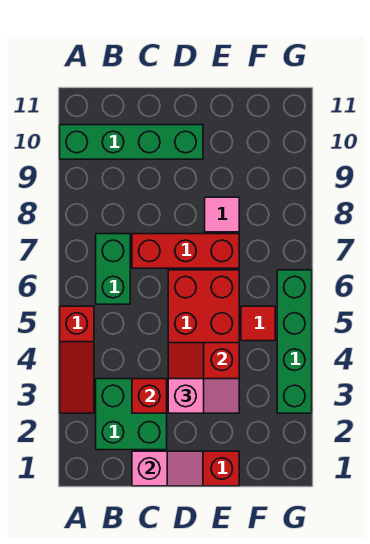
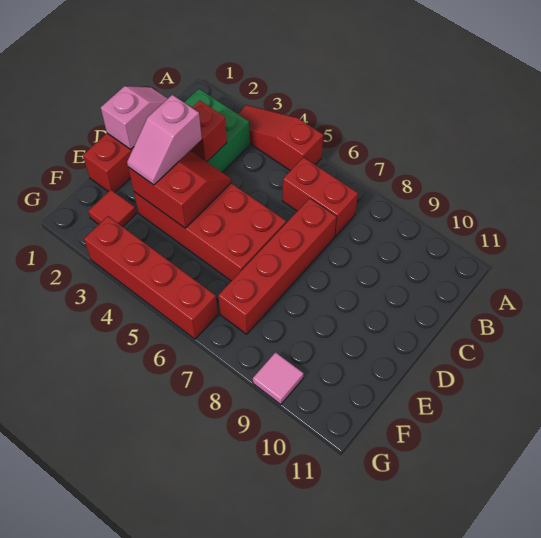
green 1x4 brick [60,125,203,159] -> none
green 1x2 brick [96,234,130,304] -> red 1x2 brick [282,157,358,237]
pink 1x2 slope [132,451,203,486] -> pink 1x2 slope turned to [101,86,168,149]
red 1x3 brick [132,234,239,268] -> red 1x4 brick [218,198,336,334]
pink 1x1 tile [205,197,239,232] -> pink 1x1 tile moved to [253,352,303,404]
red 1x1 tile [241,306,275,341] -> red 1x1 tile moved to [88,190,136,227]
green 1x4 brick [277,270,312,413] -> red 1x4 brick [84,216,218,339]

